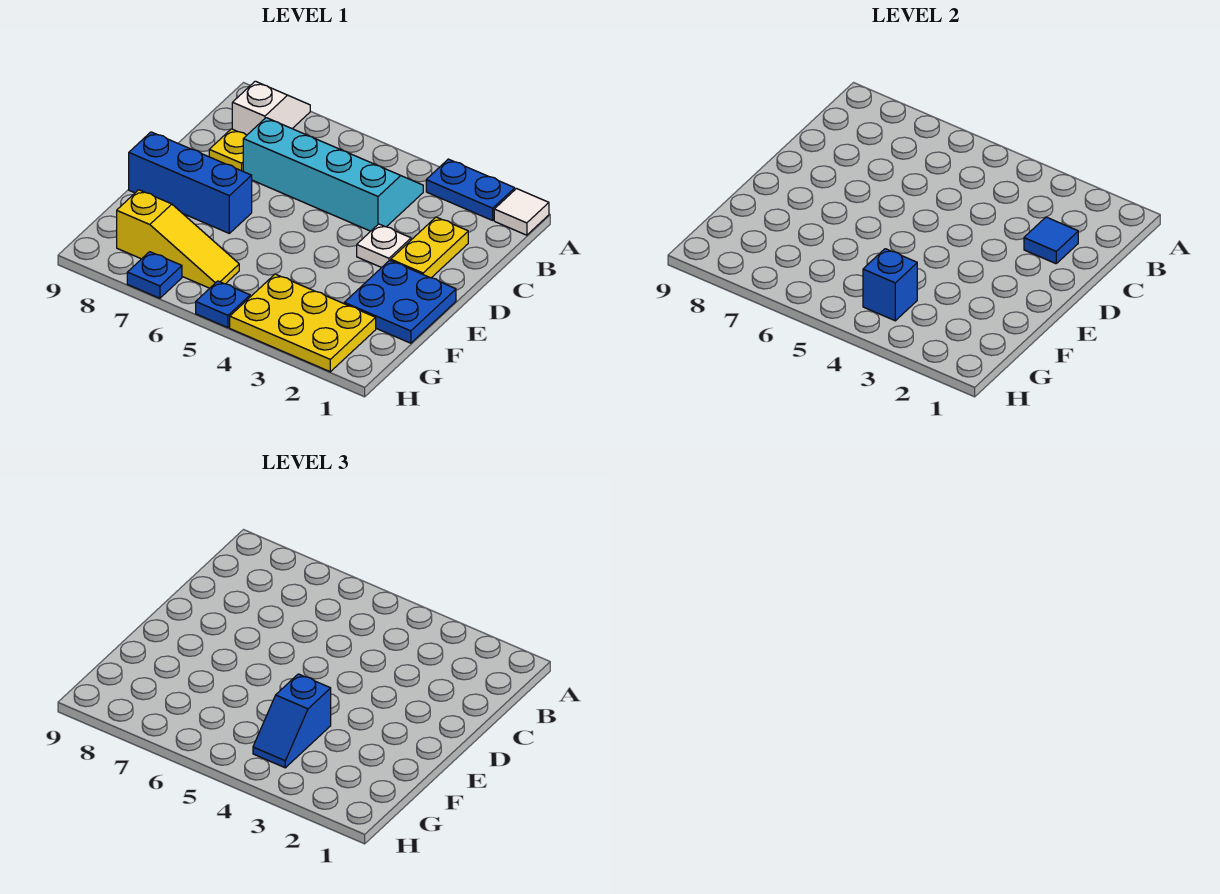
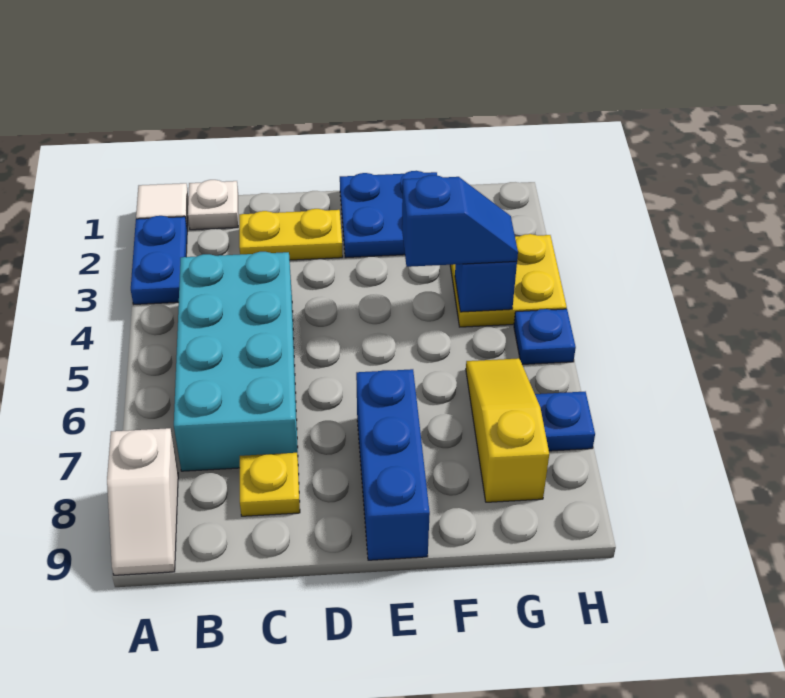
white 1x2 slope [232,81,310,135] -> white 1x2 slope turned to [107,428,178,575]
cyan 2x4 slope [243,118,423,231] -> cyan 2x4 brick [174,252,298,471]
blue 1x1 tile [1024,217,1078,264] -> none
white 1x1 plate [357,224,411,268] -> white 1x1 plate moved to [188,180,238,230]
yellow 2x3 plate [230,274,376,372] -> yellow 2x2 plate [450,234,567,327]

